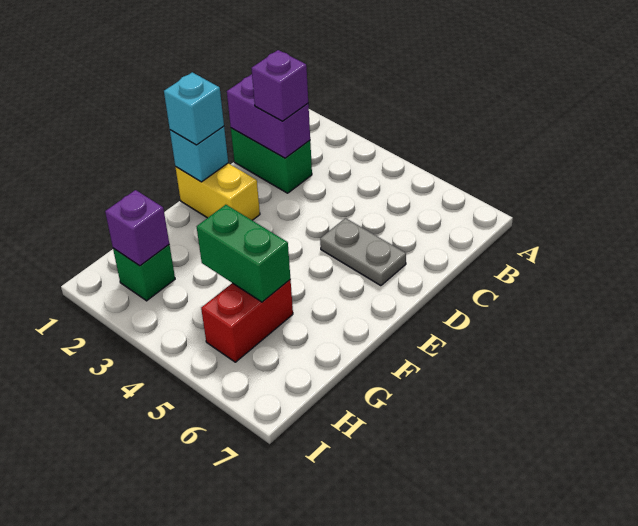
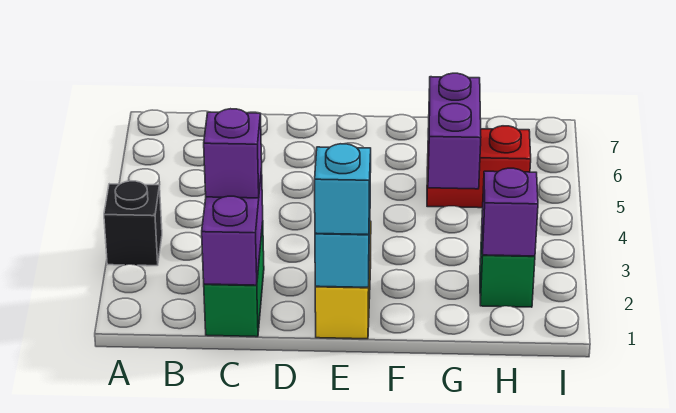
none -> black 1x1 brick [104,181,162,266]
grey 1x2 plate [320,218,406,286] -> none
green 1x2 brick [197,205,291,302] -> purple 1x2 brick [428,73,481,189]

